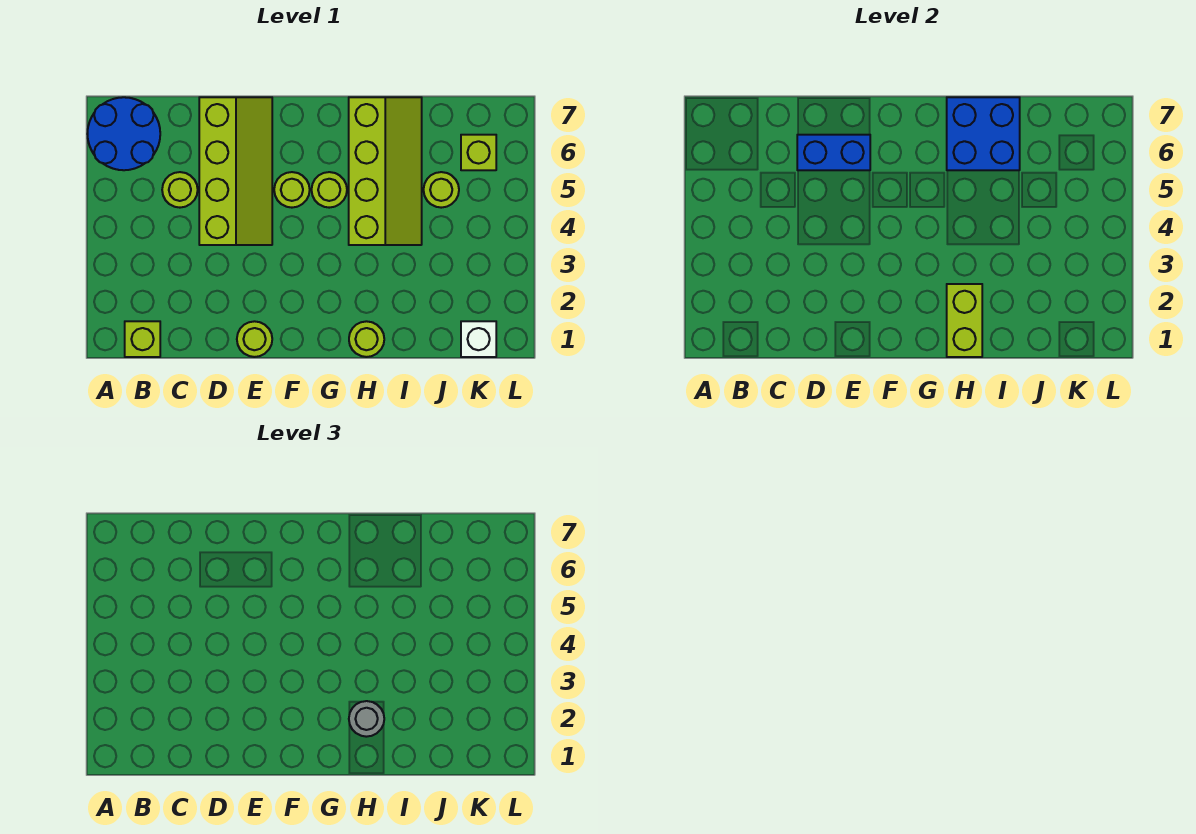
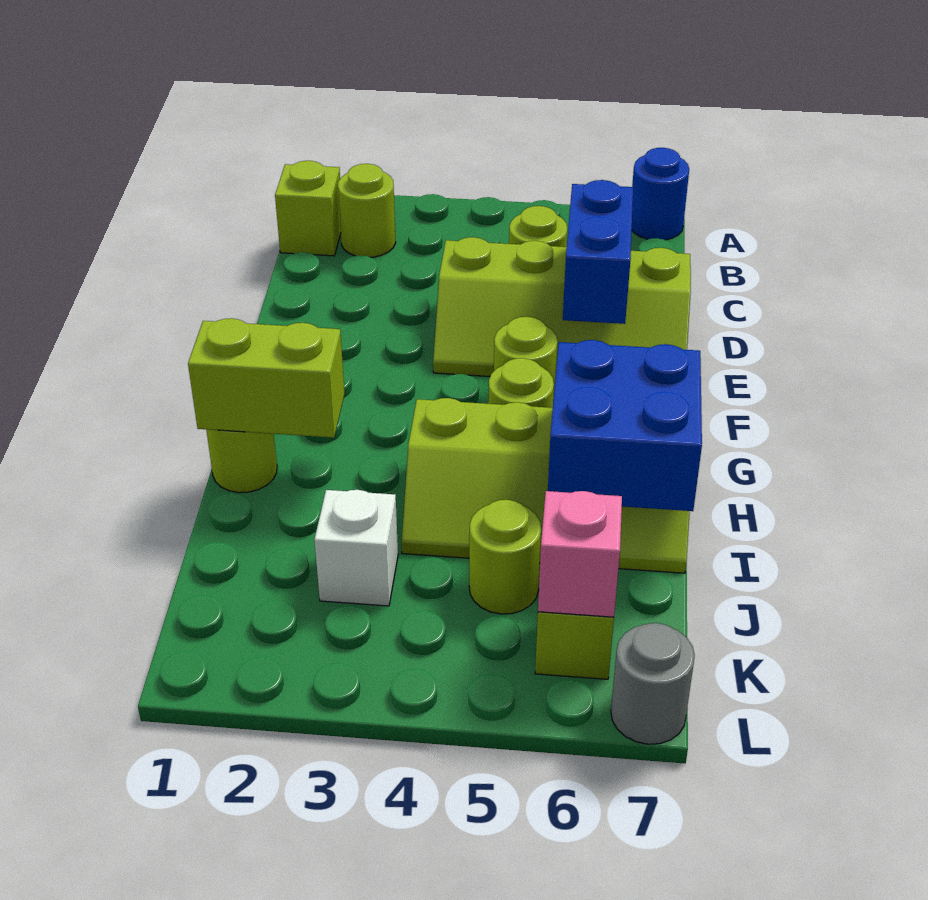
blue 2x2 round brick [87,97,160,170] -> blue 1x1 round brick [632,148,689,240]
lime 1x1 round brick [237,321,272,357] -> lime 1x1 round brick moved to [338,164,396,257]
grey 1x1 round brick [349,701,384,737] -> grey 1x1 round brick moved to [611,623,695,744]
white 1x1 brick [461,321,496,357] -> white 1x1 brick moved to [314,490,398,606]
none -> pink 1x1 brick [538,491,622,617]

